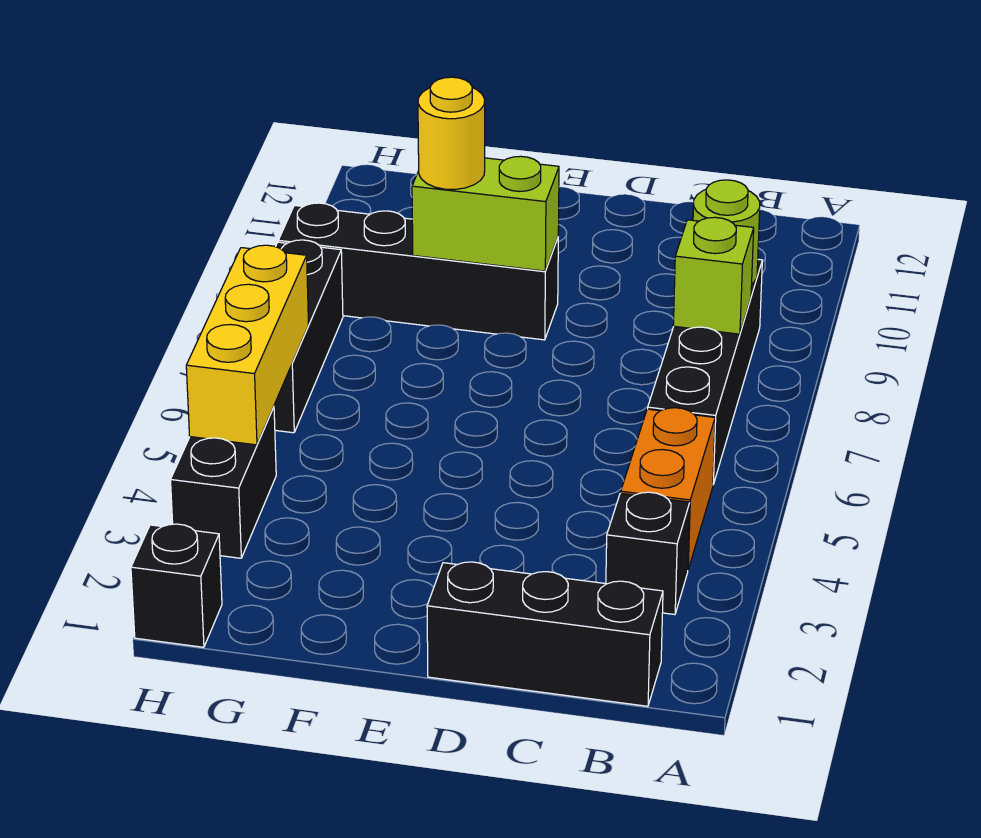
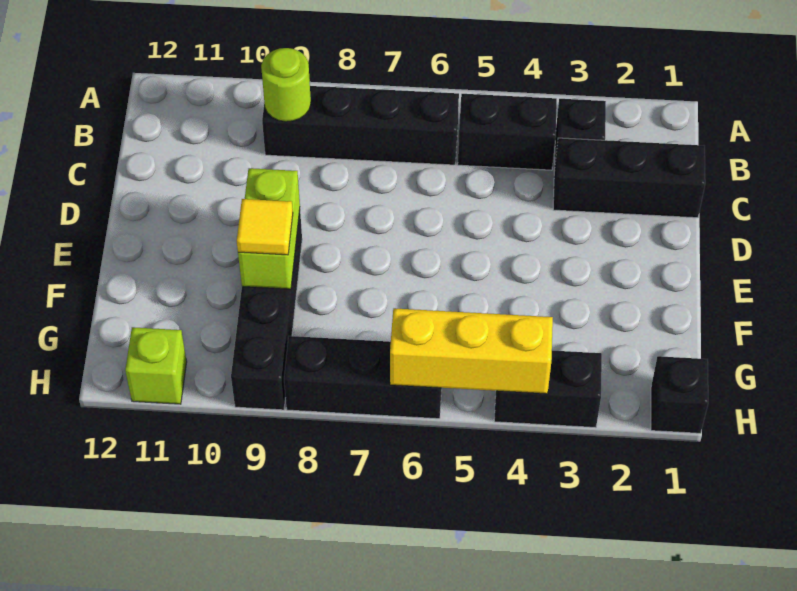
black 1x3 brick [427,562,663,706] -> black 1x3 brick turned to [553,138,705,218]
orange 1x2 brick [621,408,715,569] -> black 1x2 brick [458,94,557,170]
lime 1x1 brick [673,217,754,334] -> lime 1x1 brick moved to [125,327,187,404]
yellow 1x1 round brick [418,77,485,190] -> yellow 1x1 tile [237,199,293,255]

